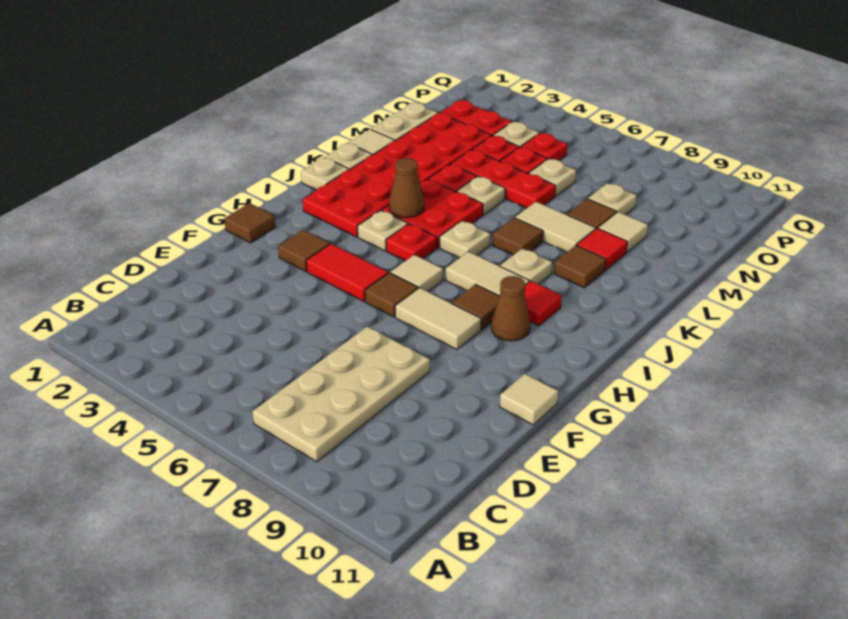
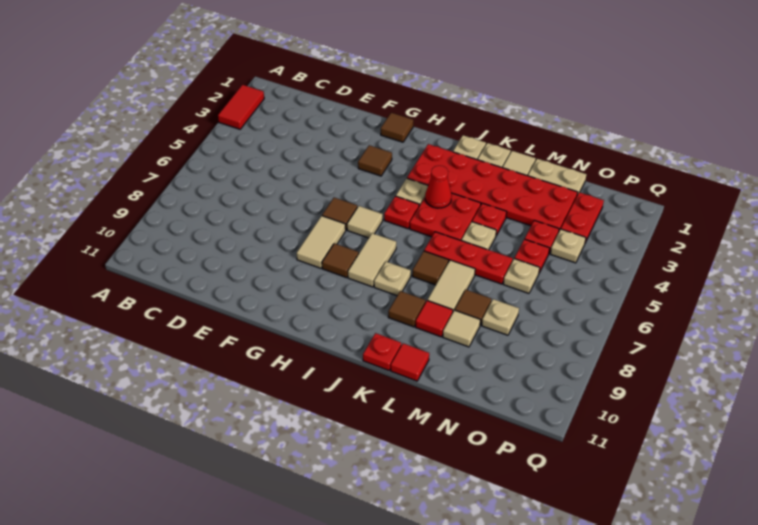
tan 2x4 plate [252,326,430,462] -> none
tan 1x1 tile [500,374,558,425] -> none
red 1x2 tile [306,244,388,301] -> red 1x2 tile moved to [218,85,264,129]
brown 1x1 cone [491,276,530,341] -> none
red 1x1 tile [524,281,562,326] -> red 1x1 tile moved to [391,343,429,381]
brown 1x1 cone [389,158,424,218] -> red 1x1 cone [425,166,452,208]
tan 1x1 plate [440,221,490,258] -> none
red 1x3 plate [451,150,556,208] -> red 1x3 plate turned to [424,232,513,284]
red 1x1 plate [521,133,567,160] -> red 1x1 plate moved to [363,333,401,371]

